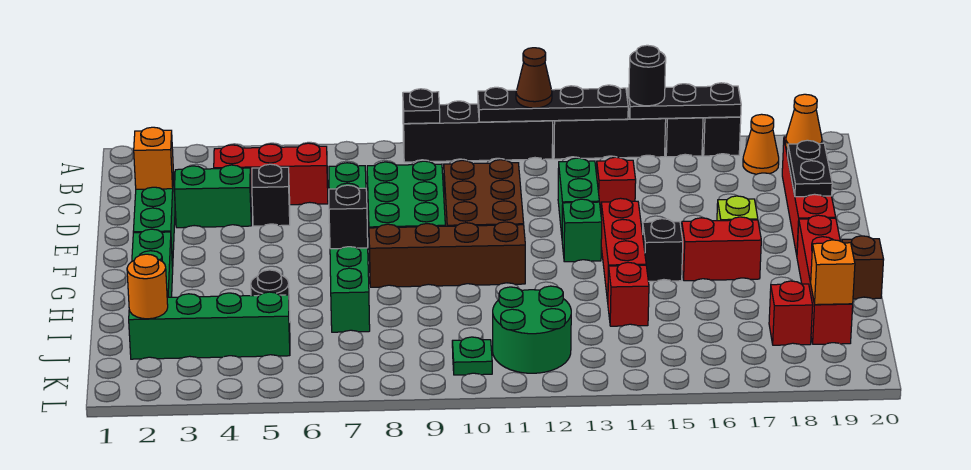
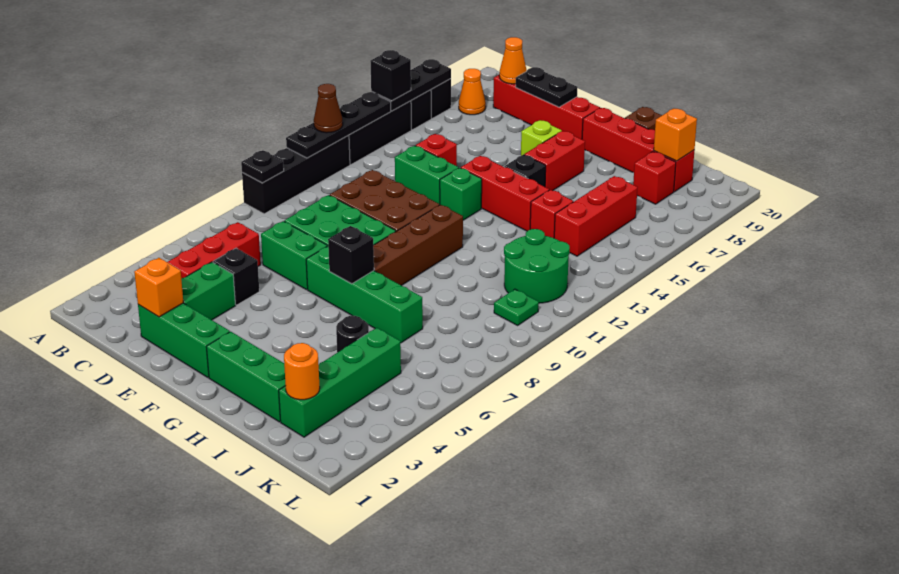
black 1x1 round brick [629,45,666,106] -> black 1x1 brick [370,50,411,101]
none -> red 1x3 brick [554,176,638,256]

